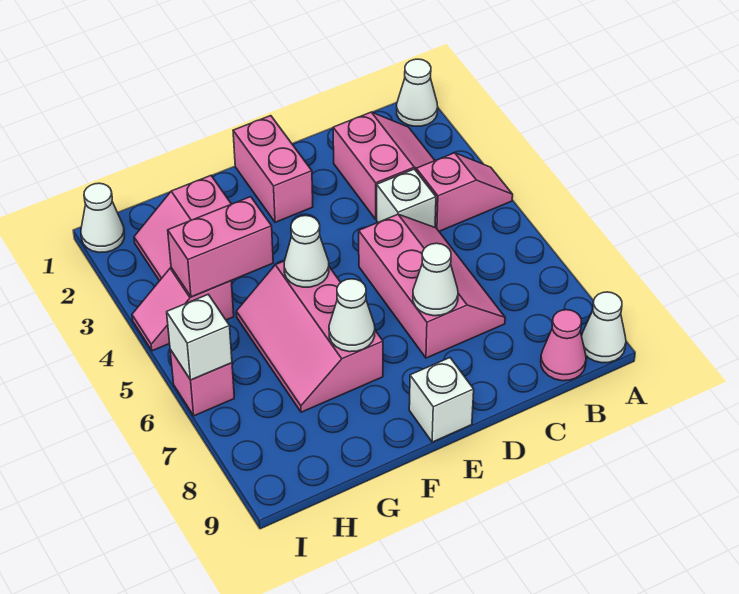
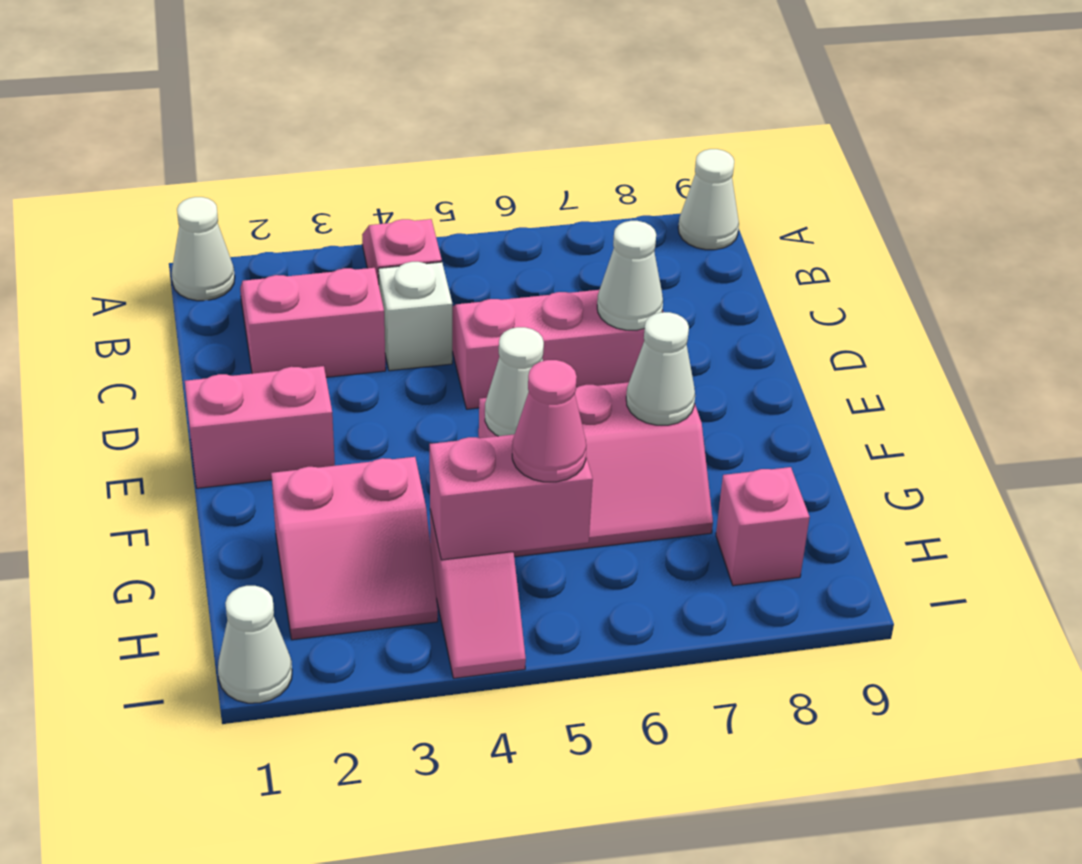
pink 1x1 cone [541,310,586,381] -> pink 1x1 cone moved to [512,360,586,482]
white 1x1 brick [409,358,474,442] -> none
pink 1x2 brick [168,197,273,297] -> pink 1x2 brick turned to [430,434,593,560]
pink 1x1 brick [170,350,234,416] -> pink 1x1 brick moved to [716,467,810,586]
white 1x1 brick [167,294,232,380] -> none

